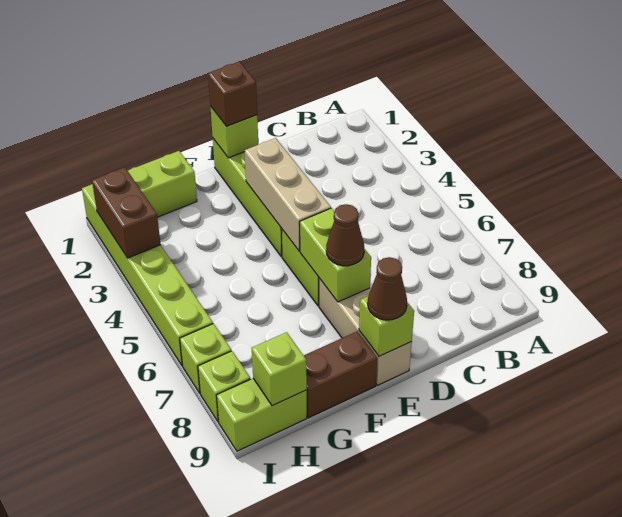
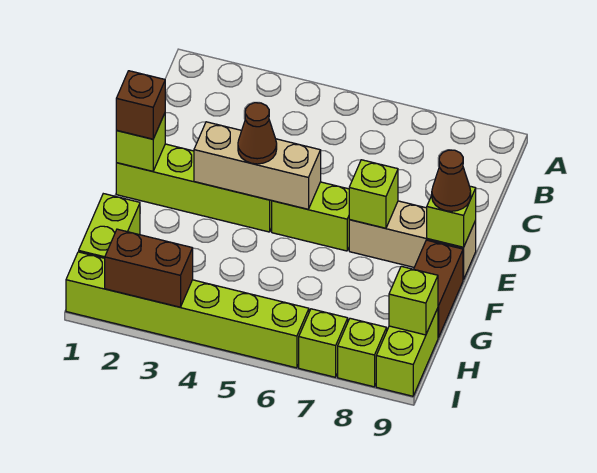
lime 1x2 brick [300,208,371,302] -> lime 1x1 brick [349,160,398,228]
brown 1x1 cone [326,204,364,266] -> brown 1x1 cone moved to [238,103,277,164]

